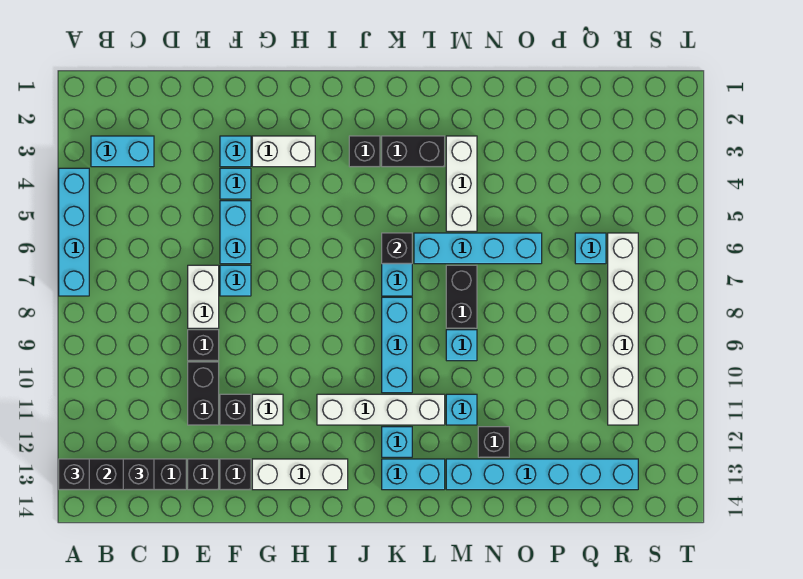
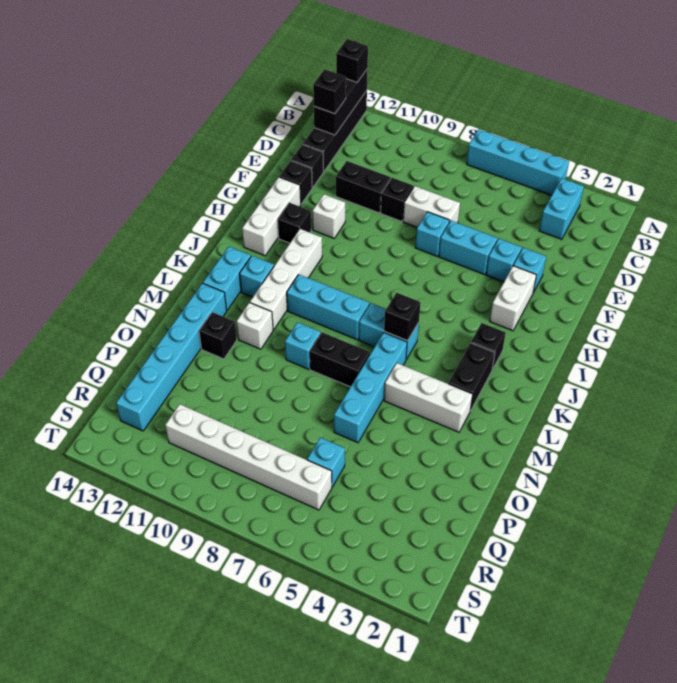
black 1x1 brick [220,394,251,425] -> black 1x1 brick moved to [278,203,311,243]
cyan 1x1 brick [446,394,477,425] -> white 1x1 brick [237,303,273,349]

